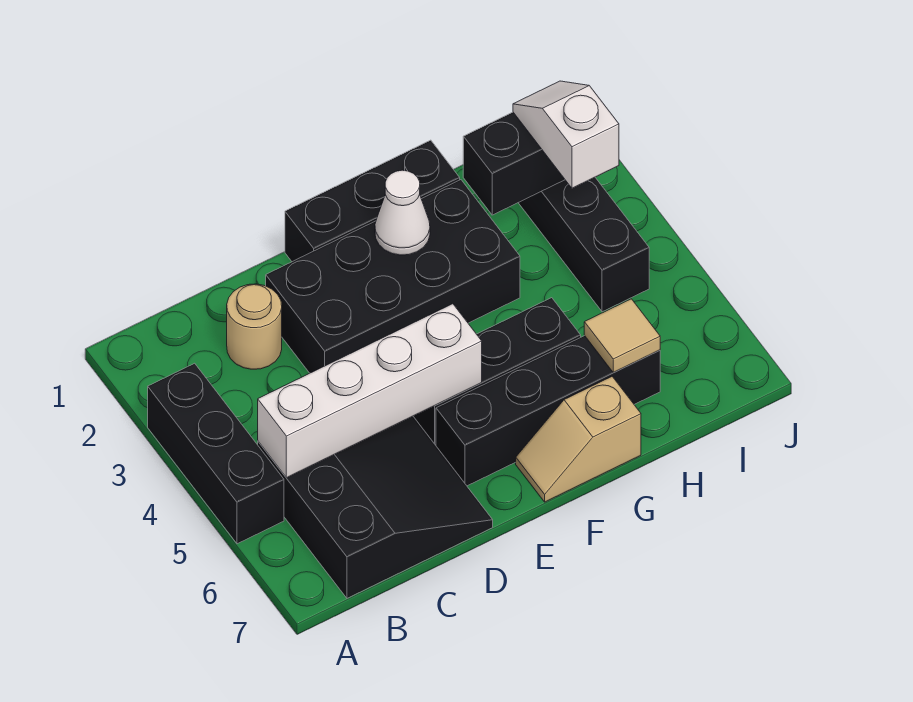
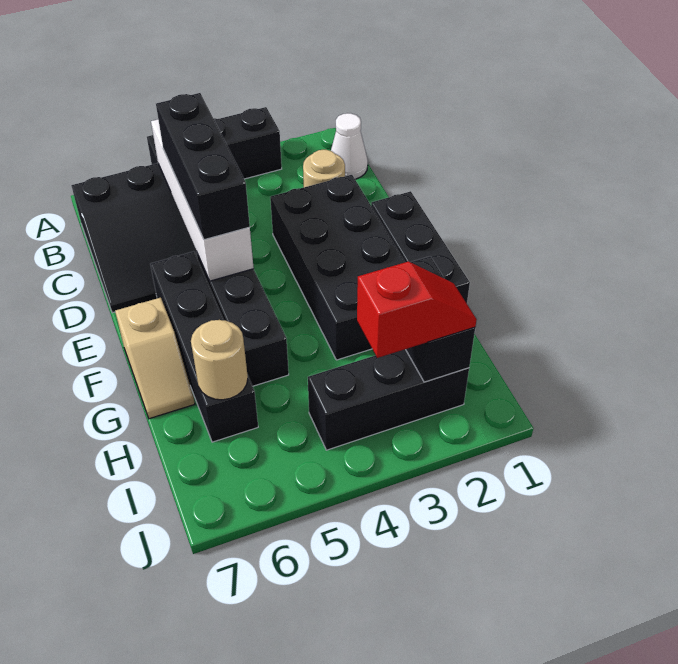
none -> black 1x3 brick [156,93,250,240]
white 1x1 cone [375,170,430,255] -> white 1x1 cone moved to [331,113,368,179]
tan 1x2 slope [516,377,641,502] -> tan 1x2 slope turned to [115,298,195,419]
tan 1x1 tile [584,299,660,373] -> tan 1x1 round brick [191,320,248,400]
white 1x2 slope [513,81,619,188] -> red 1x2 slope [357,262,477,358]

